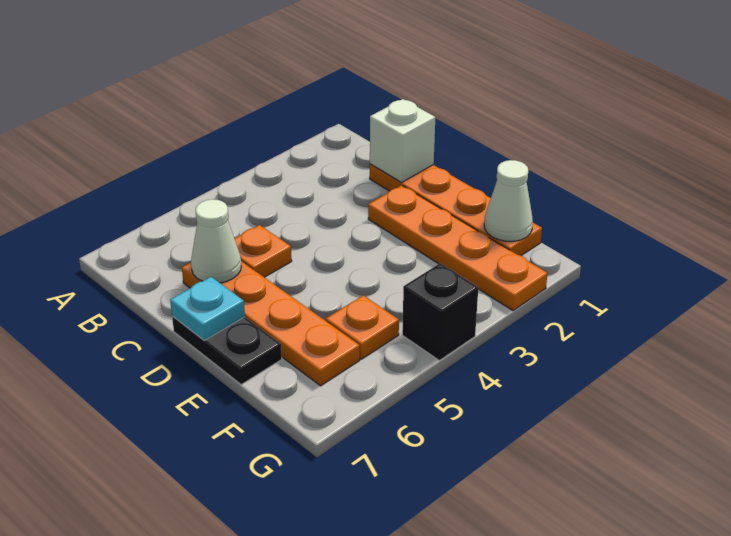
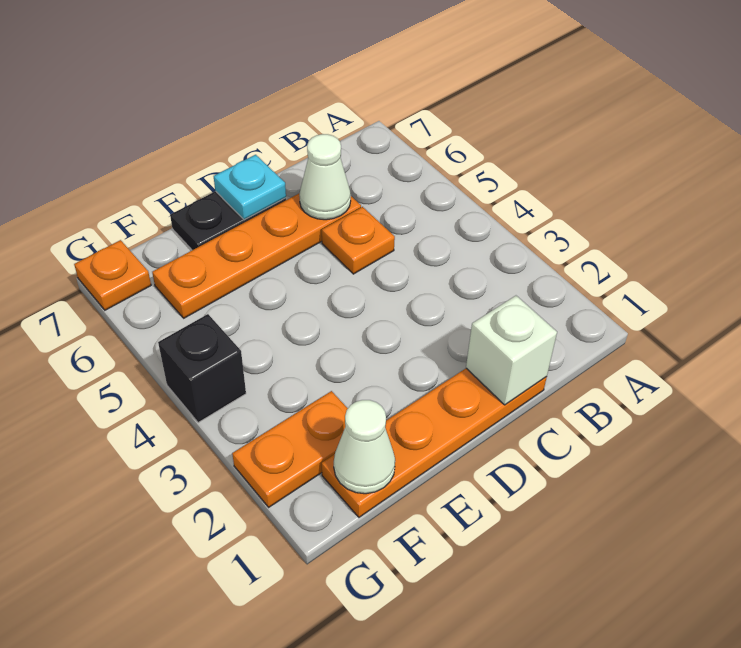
orange 1x4 plate [368,185,548,311] -> orange 1x2 plate [232,391,348,507]
orange 1x1 plate [326,295,399,359] -> orange 1x1 plate moved to [74,240,151,310]

